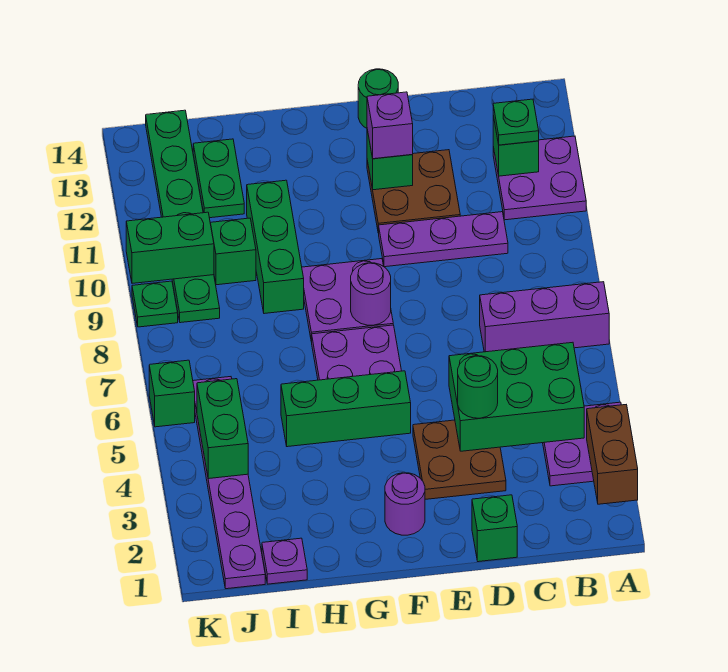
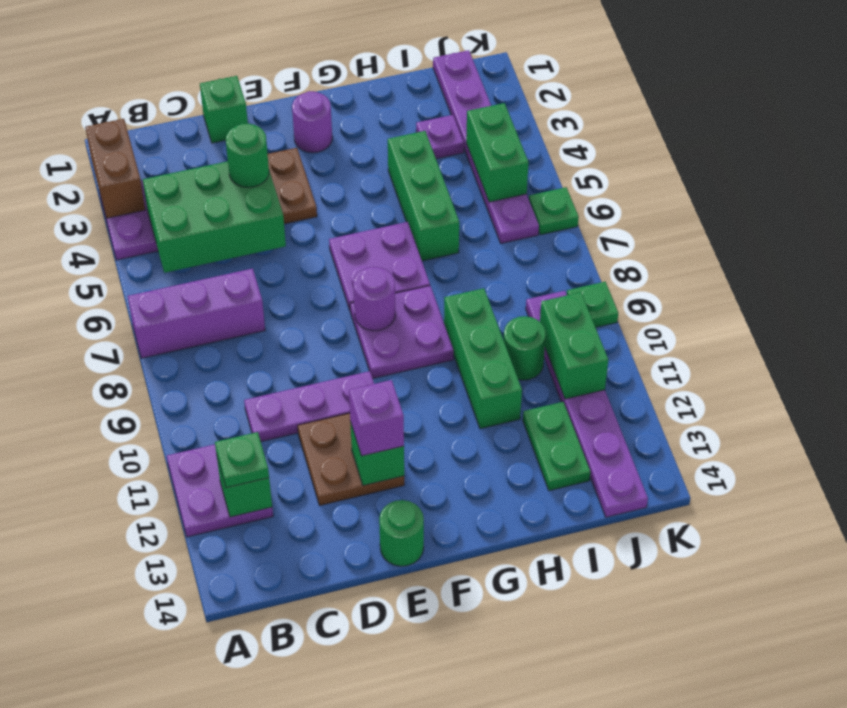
green 1x3 brick [281,371,411,447] -> green 1x3 brick turned to [388,131,459,261]
purple 1x1 plate [262,538,307,584] -> purple 1x1 plate moved to [416,115,464,159]
green 1x1 brick [210,218,256,285] -> green 1x1 round brick [504,316,546,380]
green 1x6 plate [146,110,220,323] -> purple 1x6 plate [526,291,648,517]
green 1x2 brick [126,212,214,283] -> green 1x2 brick turned to [540,292,608,399]
green 1x1 brick [149,360,195,427] -> green 1x1 plate [529,187,579,235]

